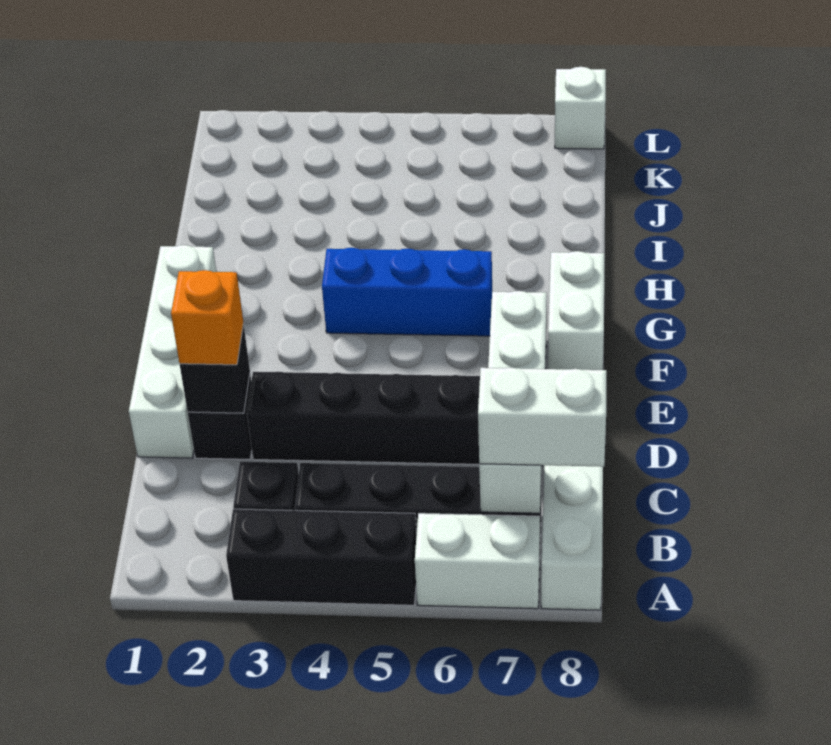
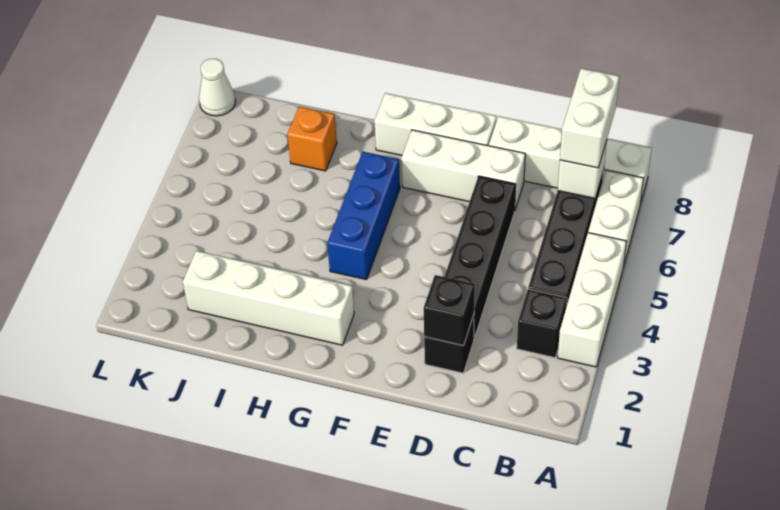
black 1x3 brick [226,509,417,605] -> white 1x3 brick [558,233,626,367]
white 1x4 brick [129,245,216,458] -> white 1x4 brick moved to [183,251,354,345]
orange 1x1 brick [171,270,243,365] -> orange 1x1 brick moved to [287,106,337,171]
white 1x2 brick [548,251,604,370] -> white 1x3 brick [374,93,497,155]
white 1x1 brick [555,67,606,149] -> white 1x1 cone [199,59,235,116]

